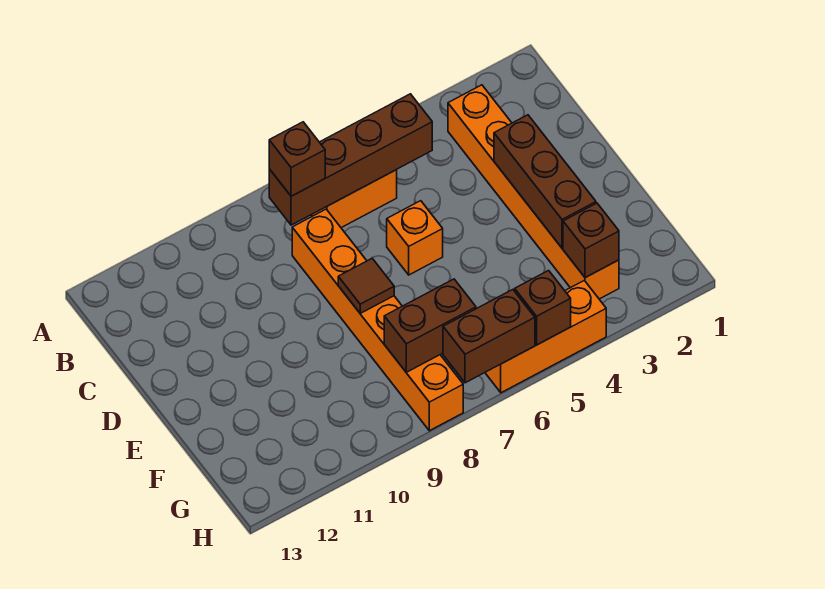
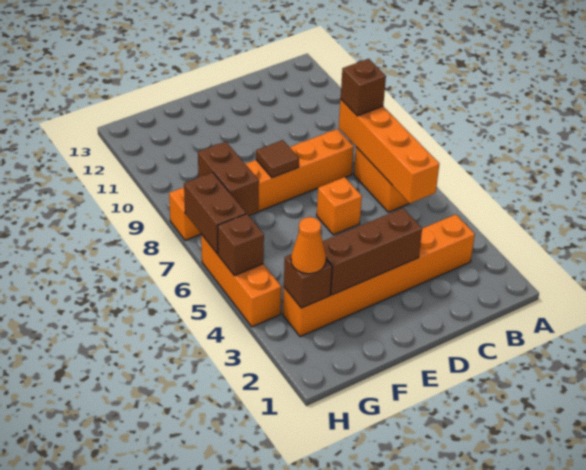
brown 1x4 brick [269,94,432,225] -> orange 1x4 brick [339,100,439,203]
none -> orange 1x1 cone [291,217,326,274]

